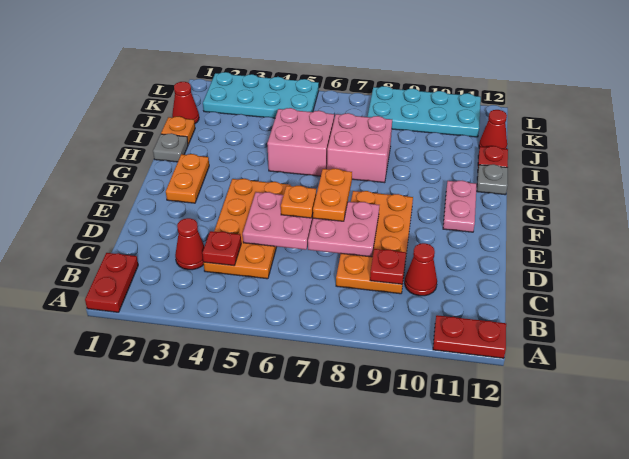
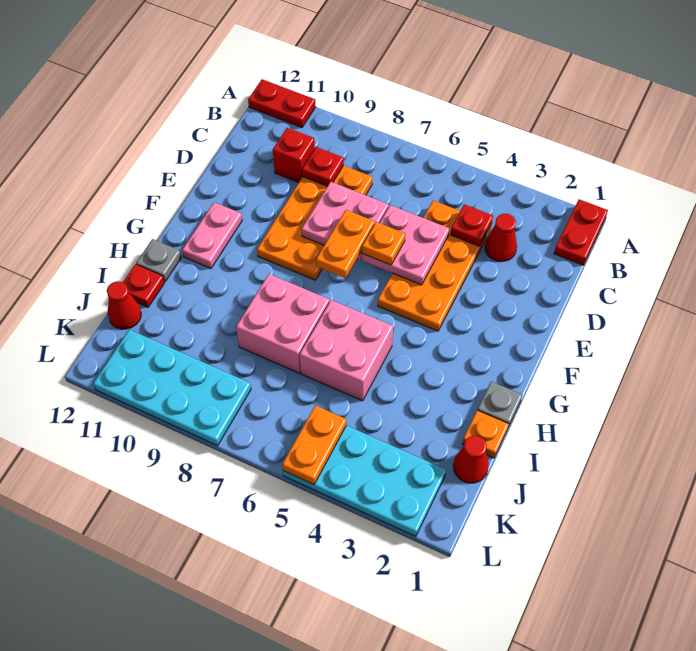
red 1x1 cone [405,243,437,296] -> red 1x1 brick [273,128,315,183]
orange 1x2 plate [166,154,209,203] -> orange 1x2 plate moved to [282,405,346,484]

